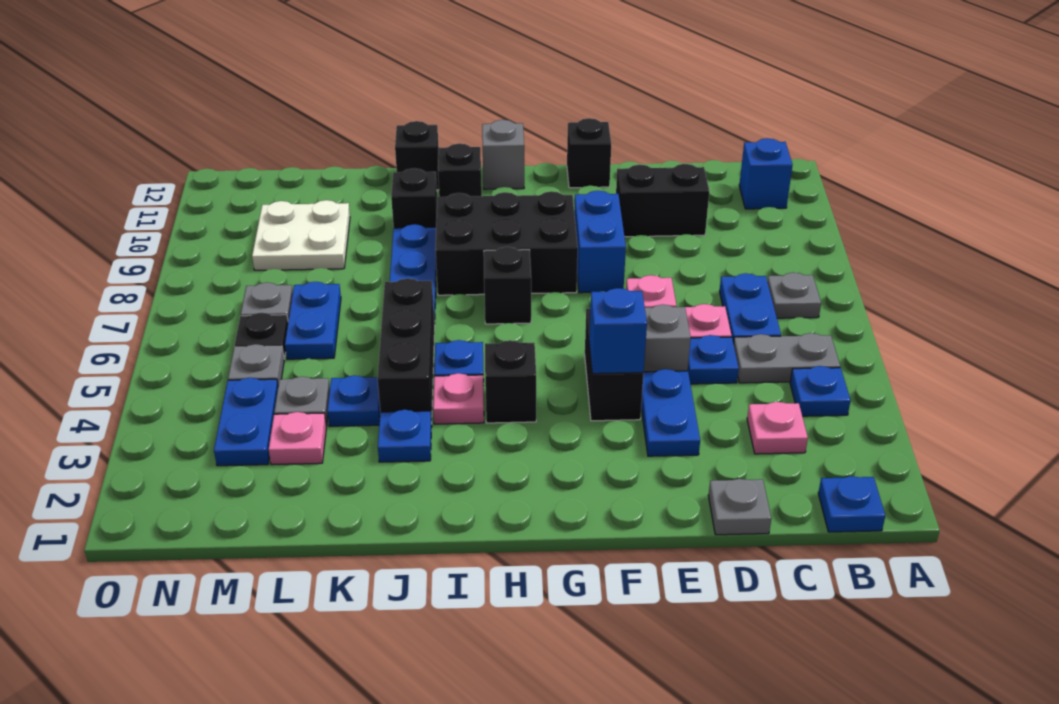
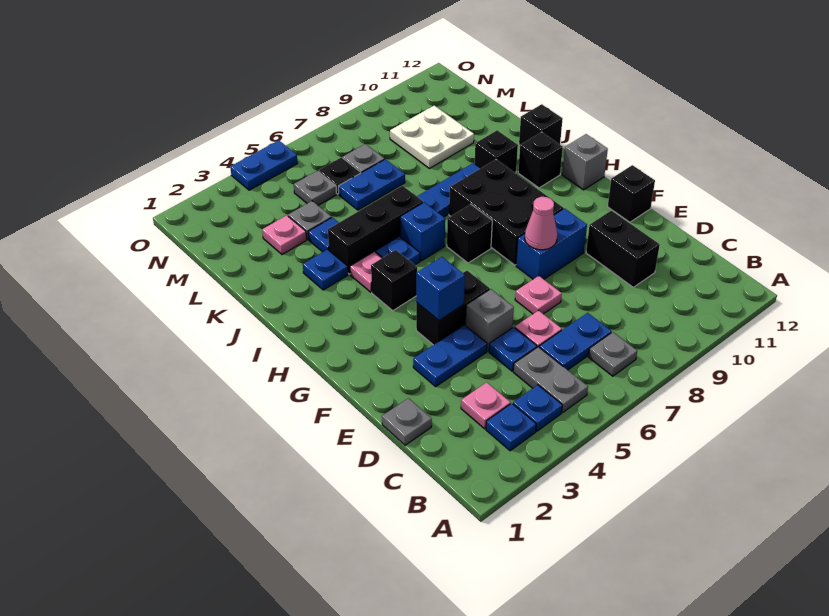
blue 1x1 plate [818,476,885,532] -> blue 1x1 plate moved to [486,403,536,451]
blue 1x1 brick [739,138,793,209] -> blue 1x1 brick moved to [400,202,445,261]
none -> pink 1x1 cone [525,197,557,250]
blue 1x2 plate [214,378,278,466] -> blue 1x2 plate moved to [230,140,298,190]

